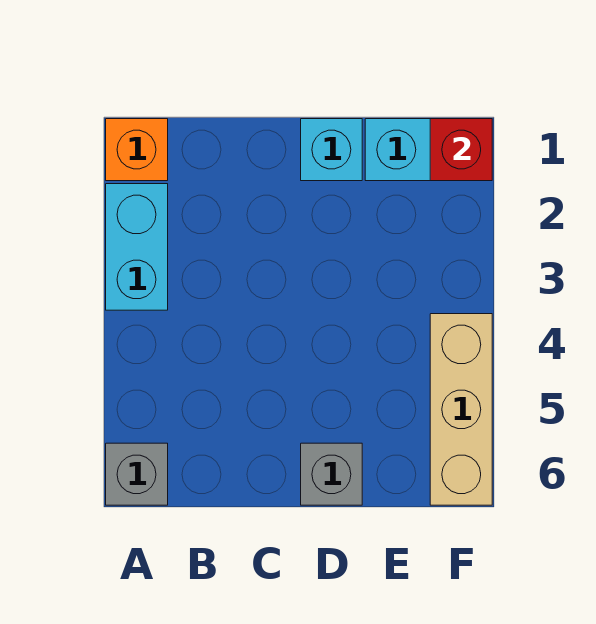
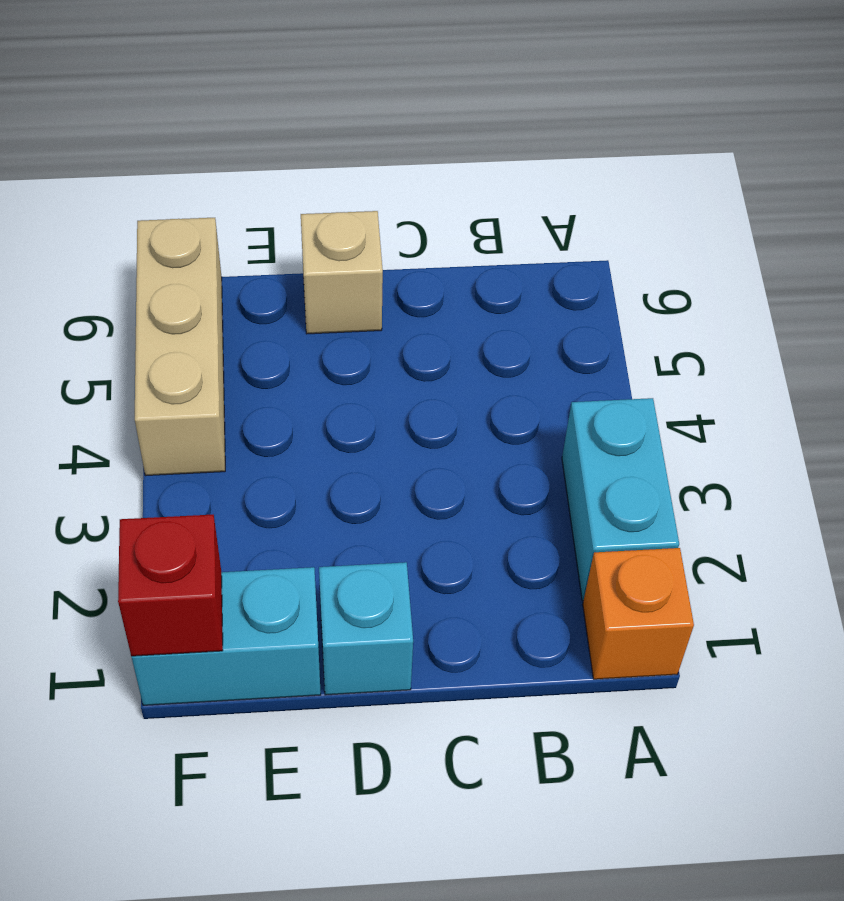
grey 1x1 brick [106,443,168,505] -> none
grey 1x1 brick [301,443,362,505] -> tan 1x1 brick [301,211,383,334]

